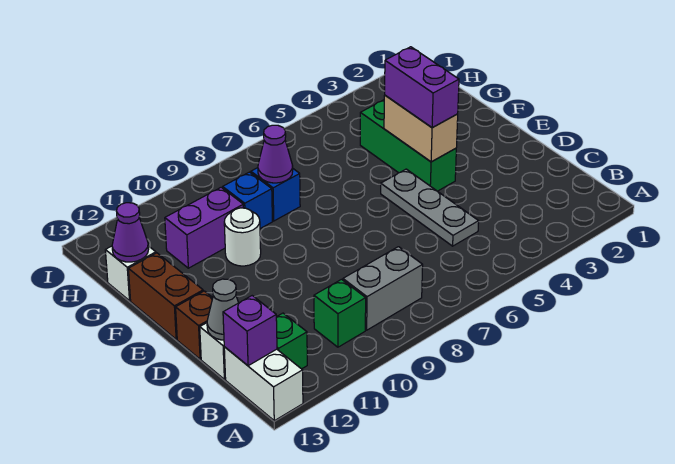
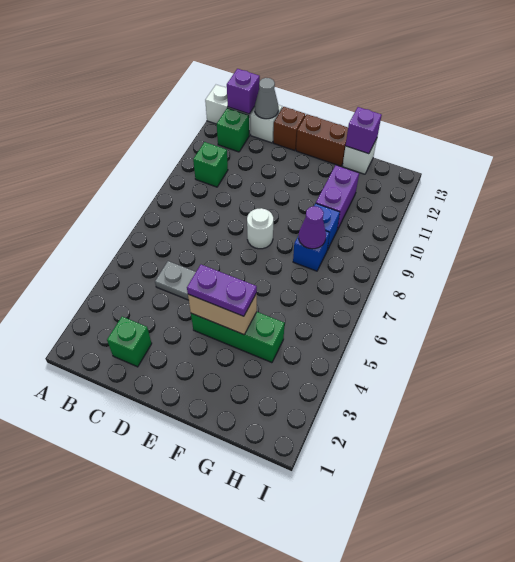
grey 1x2 brick [343,247,423,330] -> none
none -> green 1x1 brick [107,317,152,367]
purple 1x2 brick [385,47,459,128] -> purple 1x2 plate [187,265,257,316]
white 1x1 round brick [224,208,261,266] -> white 1x1 round brick moved to [247,208,273,249]
purple 1x1 cone [112,203,149,262] -> purple 1x1 brick [346,107,382,154]

